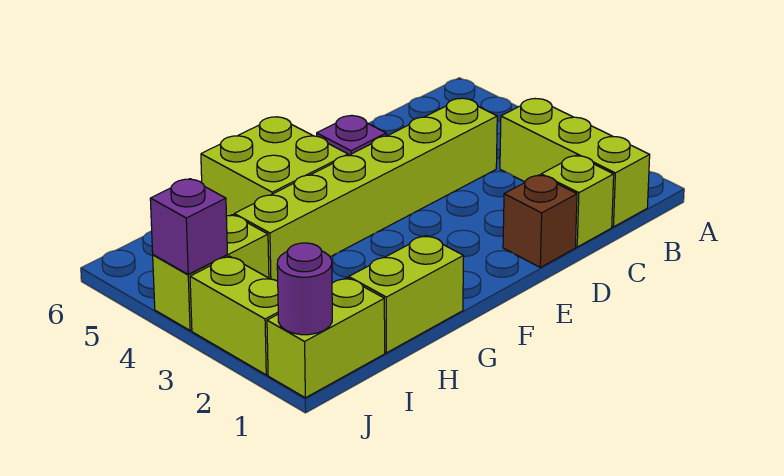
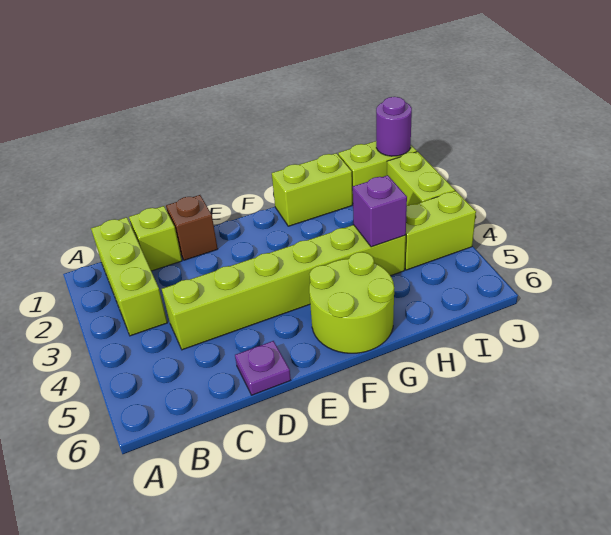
lime 2x2 brick [201,117,348,216] -> lime 2x2 round brick [309,252,394,353]
purple 1x1 brick [150,179,227,274] -> purple 1x1 brick moved to [353,175,407,247]

